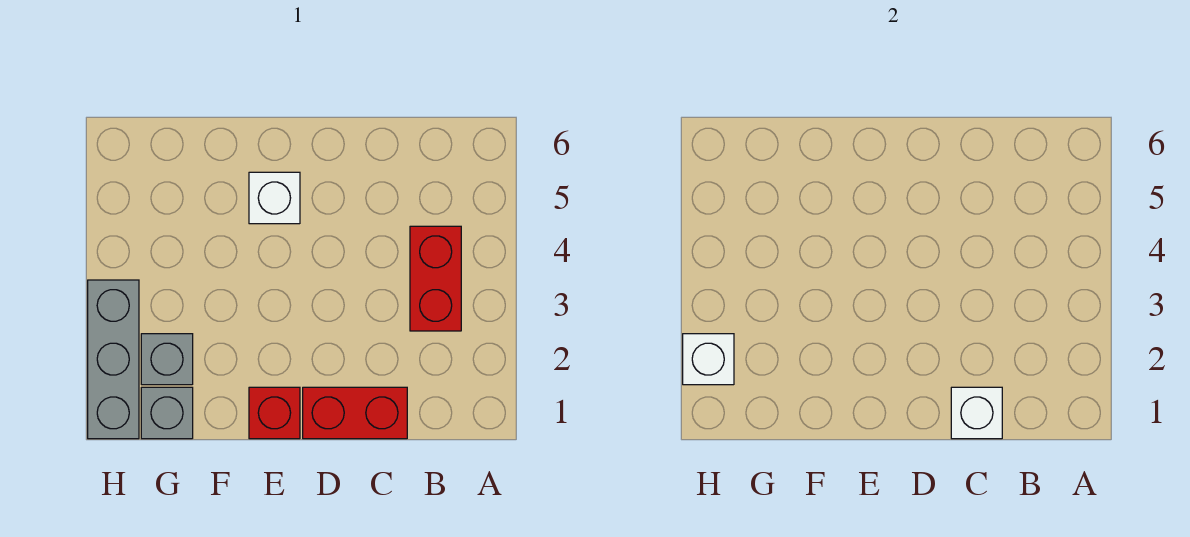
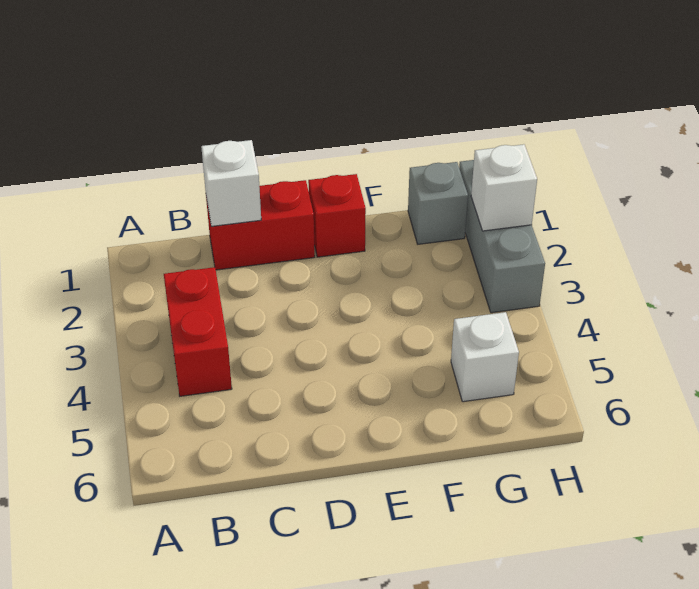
white 1x1 brick [249,172,300,224] -> white 1x1 brick moved to [451,312,519,402]
grey 1x1 brick [141,334,193,385] -> none

